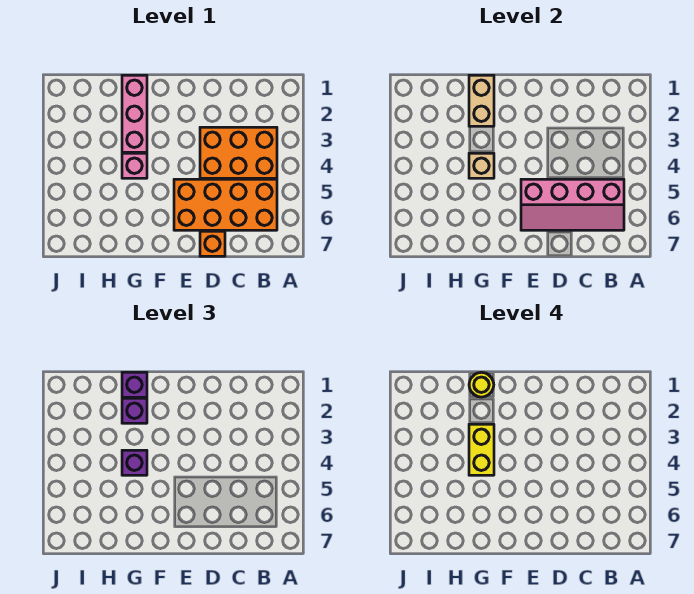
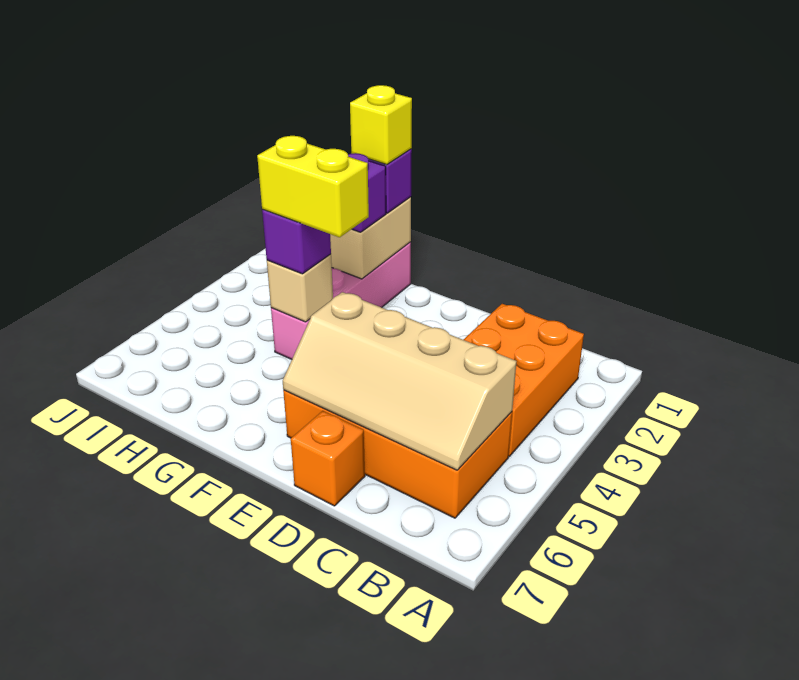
orange 2x3 brick [200,127,277,178] -> orange 2x3 brick turned to [463,304,584,456]
pink 2x4 slope [521,179,624,230] -> tan 2x4 slope [283,292,517,470]
yellow 1x1 round brick [469,372,494,397] -> yellow 1x1 brick [350,85,412,165]
yellow 1x2 brick [469,424,494,475] -> yellow 1x2 brick turned to [257,136,369,237]

